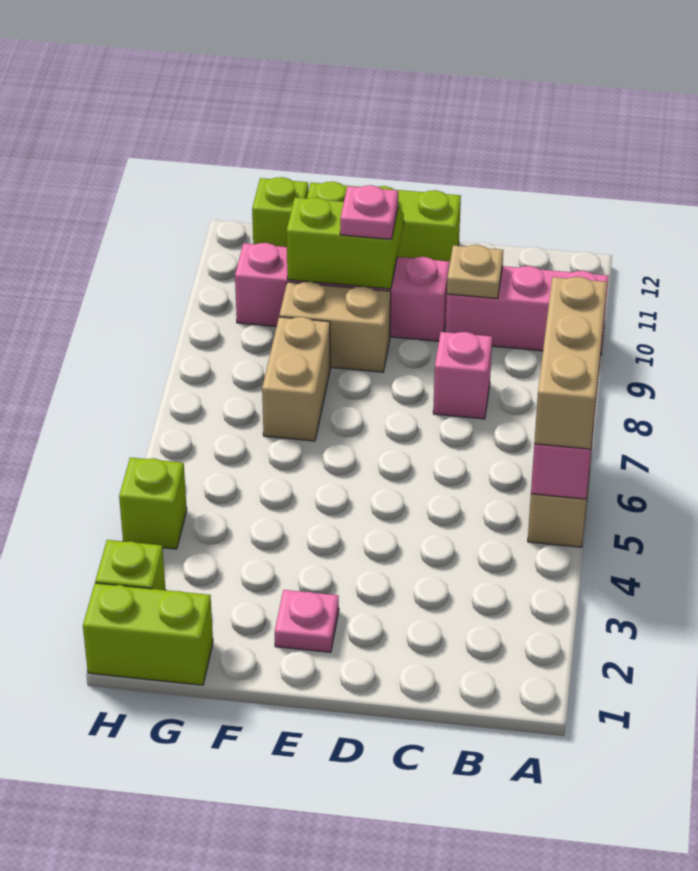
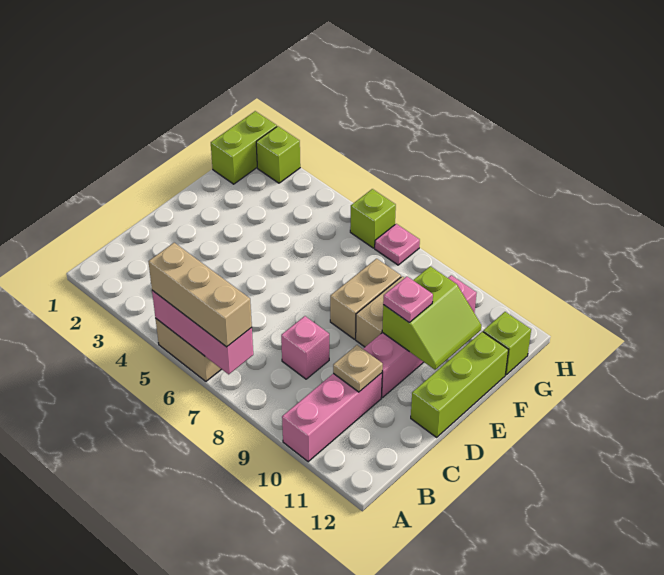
pink 1x1 plate [275,590,339,652] -> pink 1x1 plate moved to [375,224,420,265]
tan 1x2 brick [262,317,330,441] -> tan 1x2 brick turned to [330,259,401,339]
lime 1x1 brick [119,458,187,549] -> lime 1x1 brick moved to [350,189,396,248]

